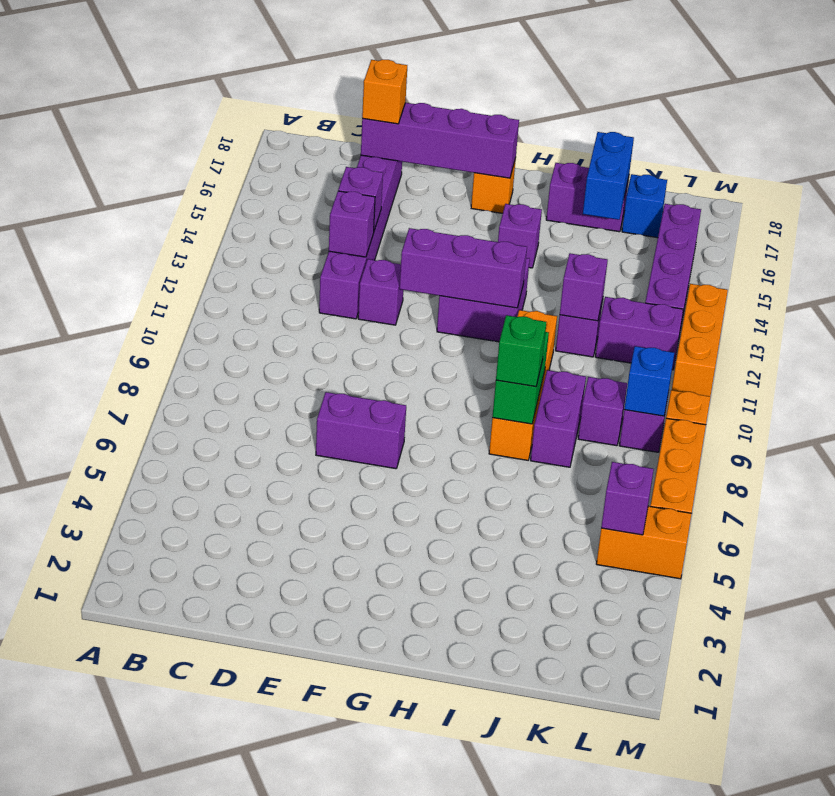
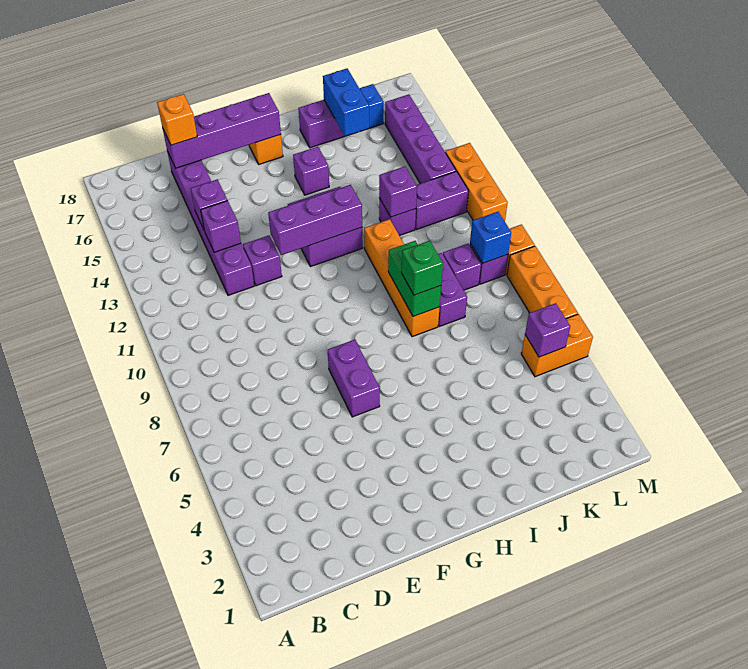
purple 1x2 brick [316,392,406,469] -> purple 1x2 brick turned to [328,340,380,417]

